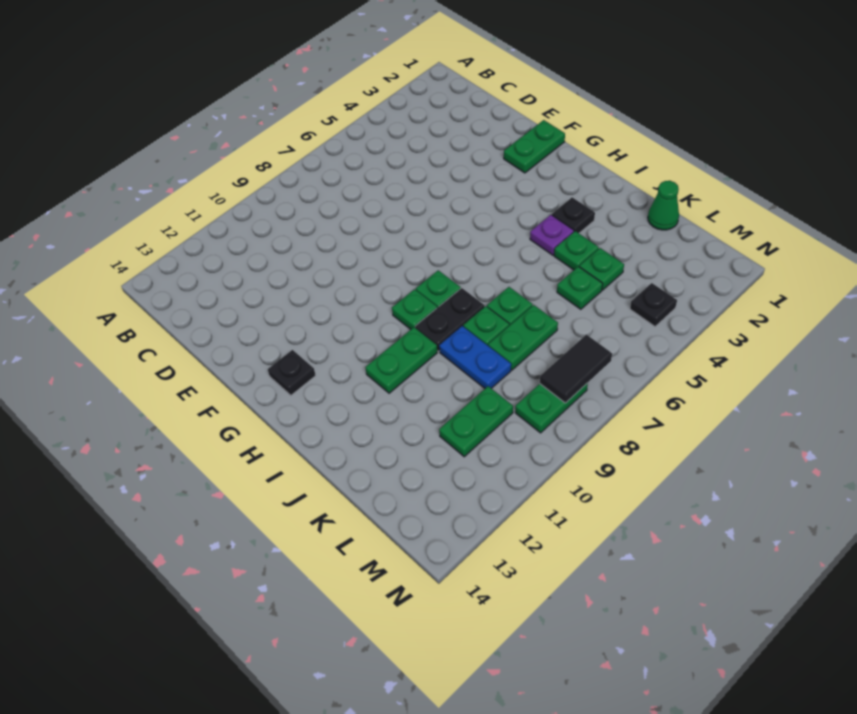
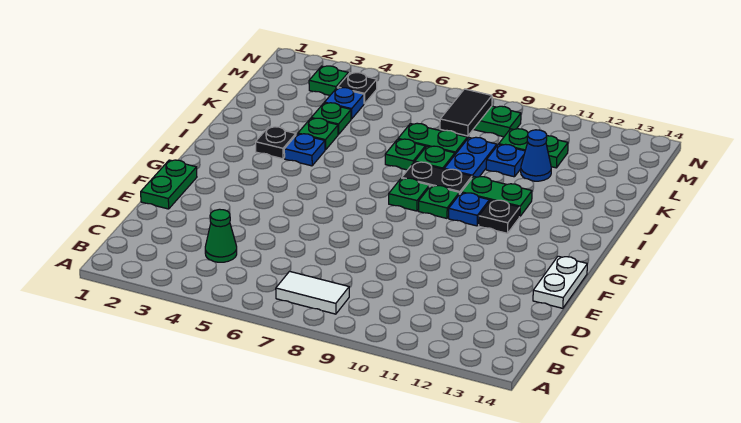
none -> white 1x2 tile [276,271,349,314]
none -> white 1x2 plate [533,256,587,308]
green 1x2 plate [504,120,565,173] -> green 1x2 plate turned to [141,160,197,209]
black 1x1 plate [268,350,316,395] -> black 1x1 plate moved to [479,200,520,233]
none -> blue 1x1 plate [449,193,489,226]
purple 1x1 plate [530,215,574,255] -> blue 1x1 plate [284,134,325,166]
green 1x1 cone [648,181,679,230] -> green 1x1 cone moved to [205,209,237,262]
green 1x1 plate [557,267,603,309] -> green 1x1 plate moved to [309,66,348,95]
none -> blue 1x1 plate [486,144,525,177]
none -> blue 1x1 cone [521,130,551,181]
none -> blue 1x1 plate [324,88,364,119]
black 1x2 tile [540,335,612,403] -> black 1x2 tile turned to [440,89,492,136]

